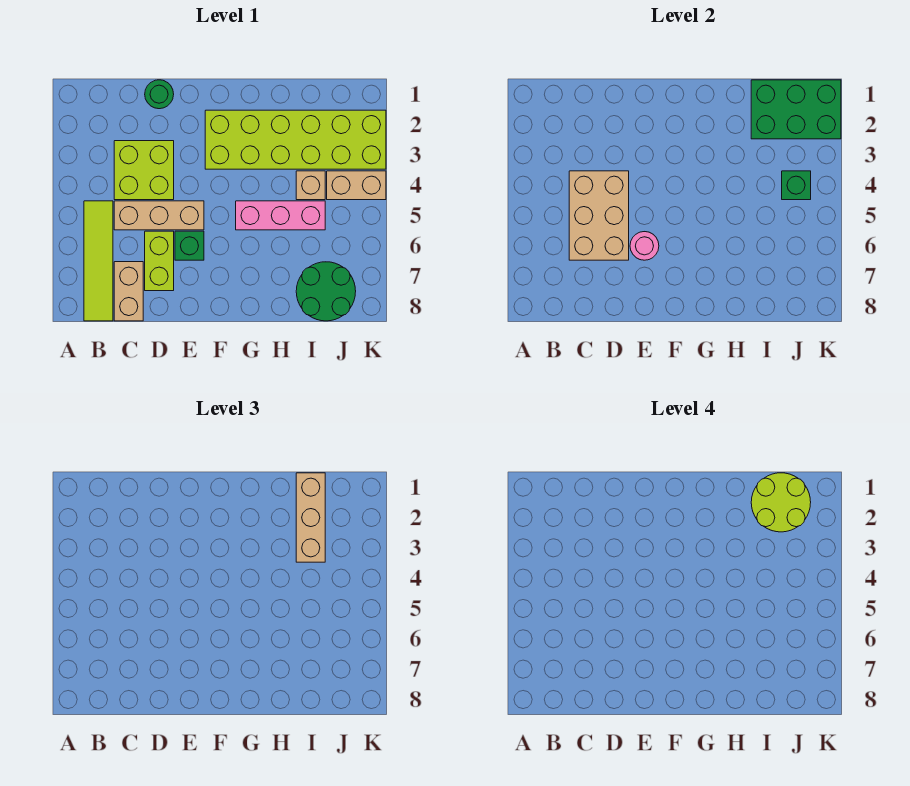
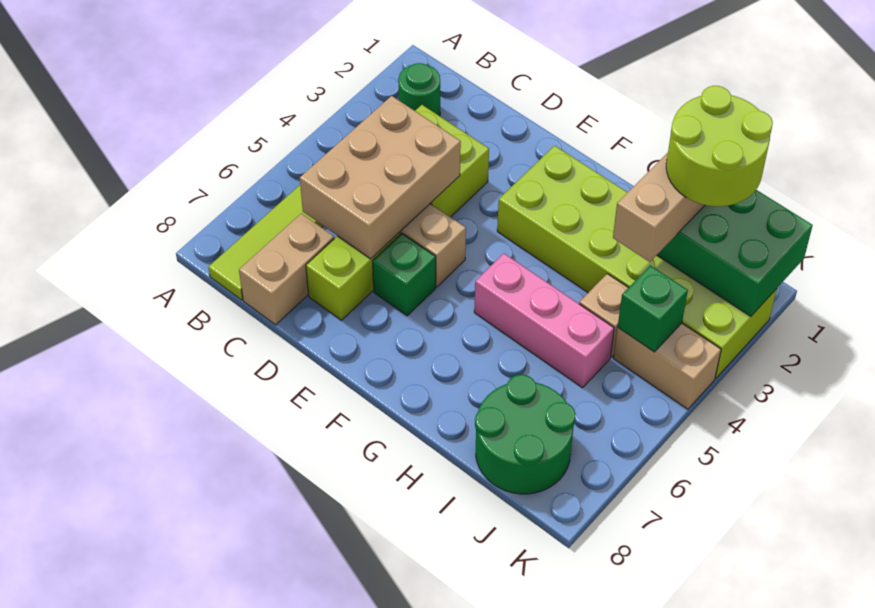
green 1x1 round brick [145,80,174,109] -> green 1x1 round brick moved to [398,63,440,116]
pink 1x1 round brick [630,232,659,260] -> none

